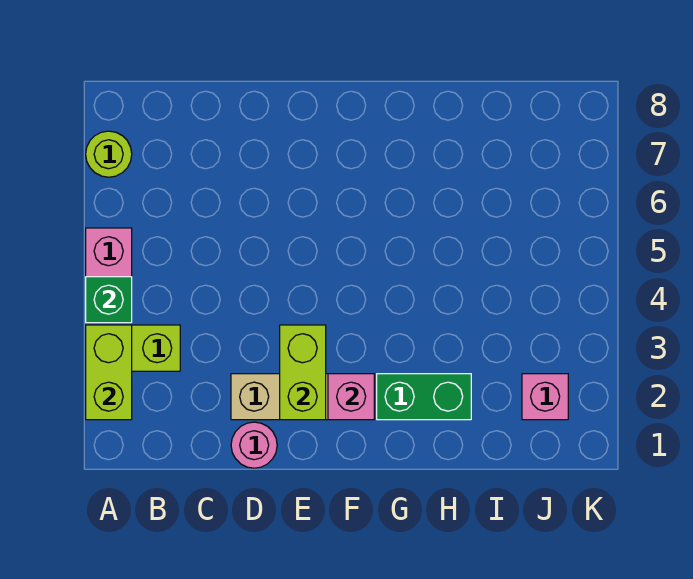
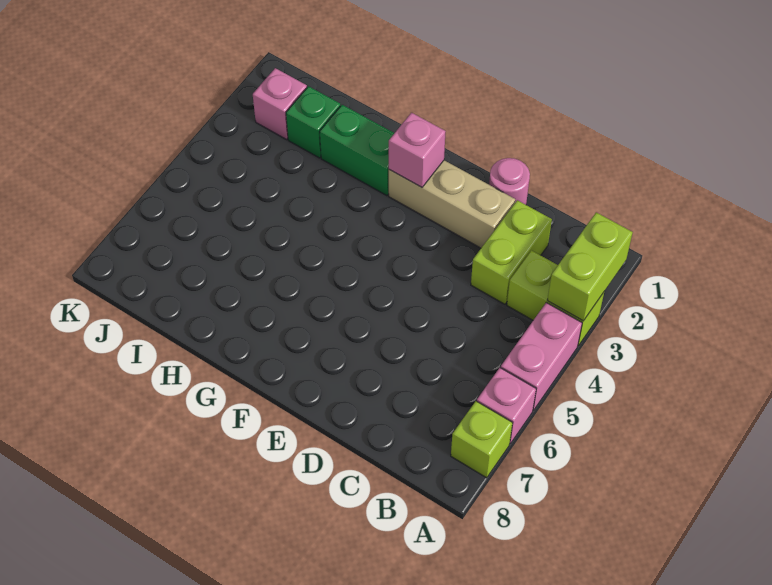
green 1x1 brick [86,277,132,323] -> green 1x1 brick moved to [286,86,341,158]
none -> pink 1x1 brick [477,368,536,444]
lime 1x1 round brick [86,131,132,177] -> lime 1x1 brick [451,401,512,478]
lime 1x2 brick [280,325,326,420] -> lime 1x2 brick moved to [471,200,552,304]

